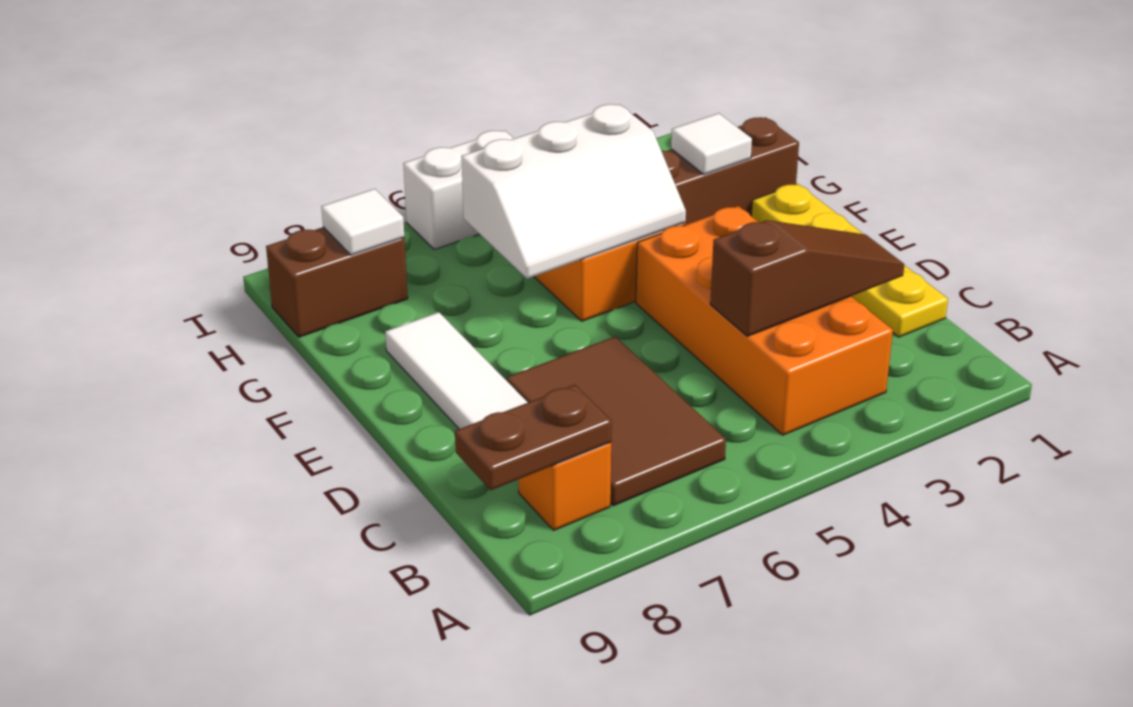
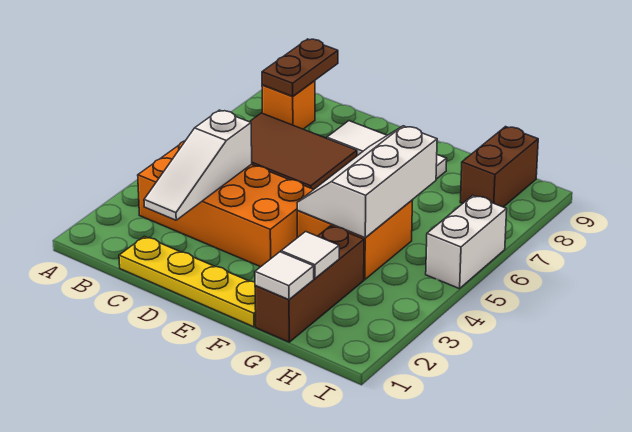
brown 1x3 slope [710,220,904,336] -> white 1x3 slope [144,110,252,220]
white 1x1 tile [321,189,404,255] -> white 1x1 tile moved to [255,252,314,300]

